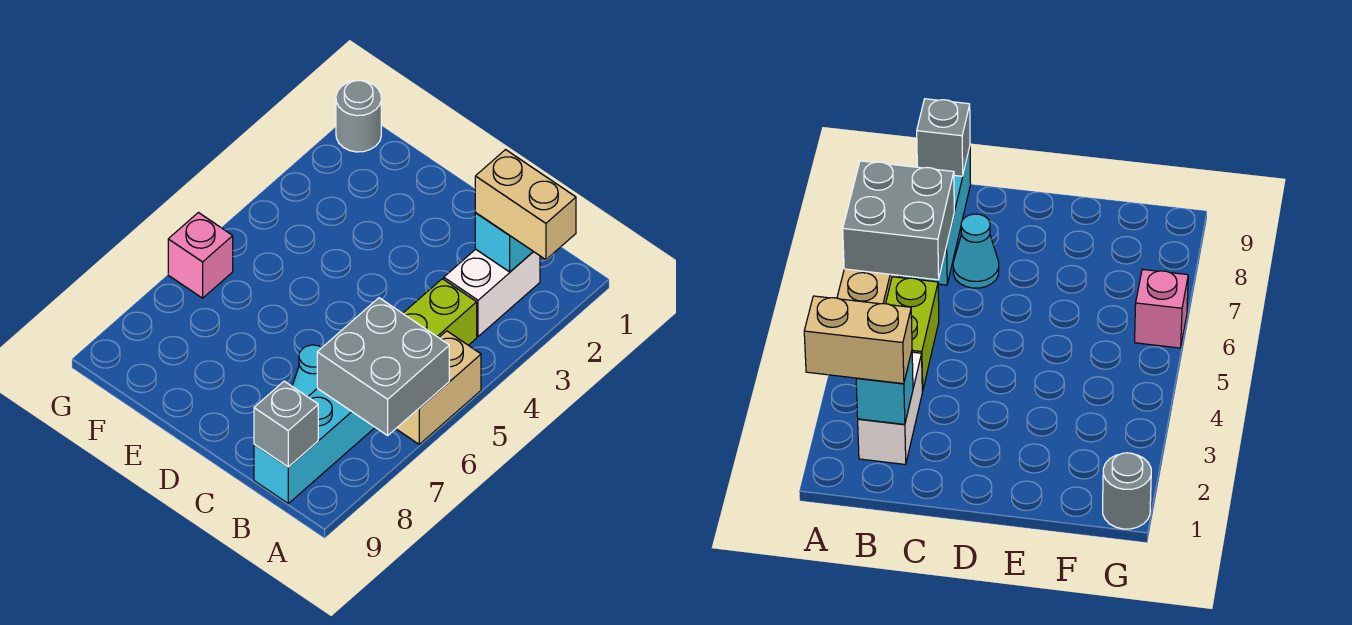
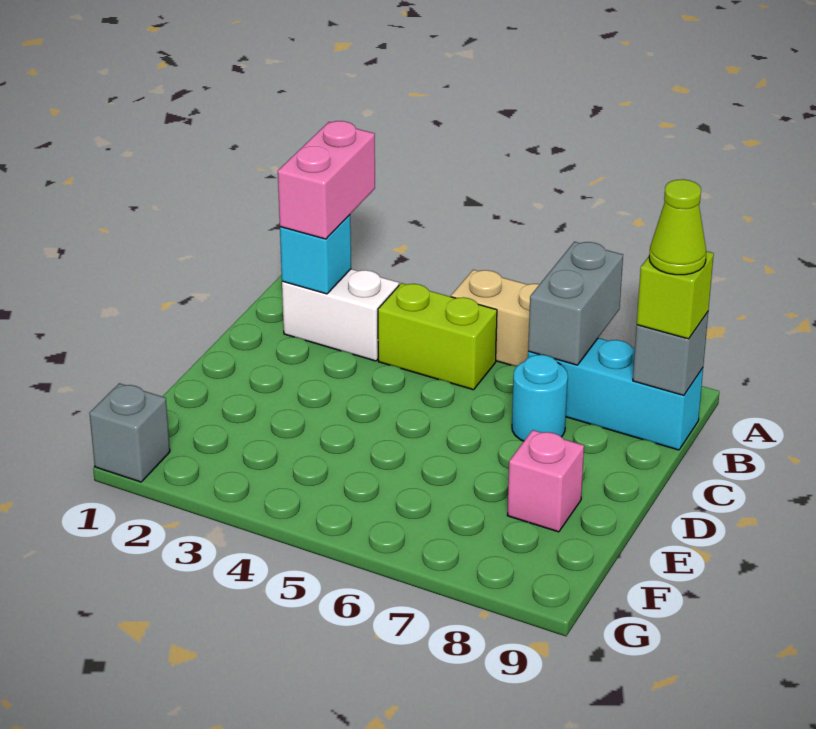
tan 1x2 brick [475,150,576,260] -> pink 1x2 brick [278,121,375,239]
grey 2x2 brick [317,298,449,435] -> grey 1x2 brick [528,242,623,365]
none -> lime 1x1 brick [637,251,714,339]
none -> lime 1x1 cone [649,179,706,275]
cyan 1x1 cone [292,345,322,397] -> cyan 1x1 round brick [512,355,568,441]
grey 1x1 round brick [336,81,381,152] -> grey 1x1 brick [89,383,170,482]
pink 1x1 brick [168,213,233,298] -> pink 1x1 brick moved to [507,430,584,532]

